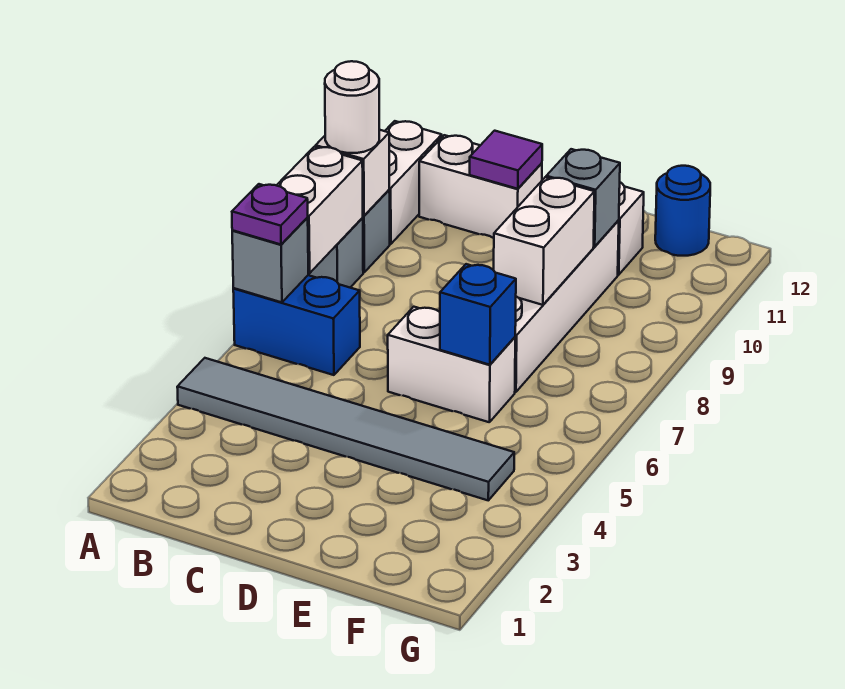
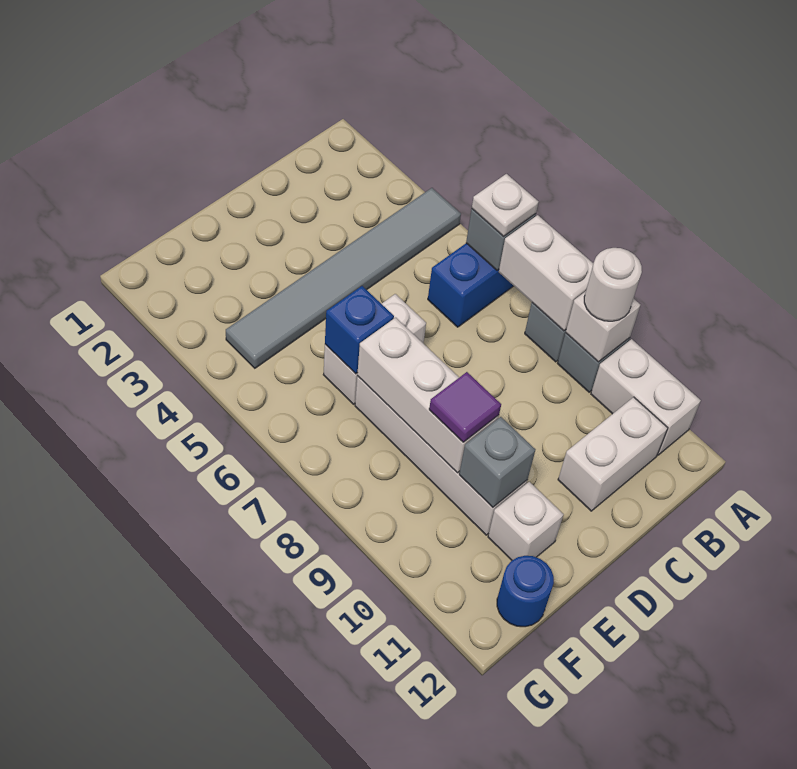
purple 1x1 plate [232,184,308,244] -> white 1x1 plate [472,174,539,237]
purple 1x1 tile [470,131,542,189] -> purple 1x1 tile moved to [429,372,501,442]
white 1x2 brick [494,177,595,305] -> white 1x3 brick [357,318,499,473]

